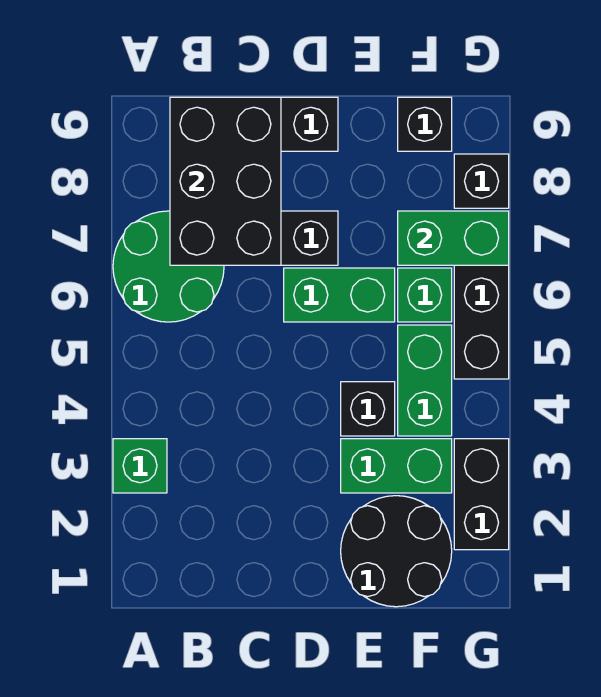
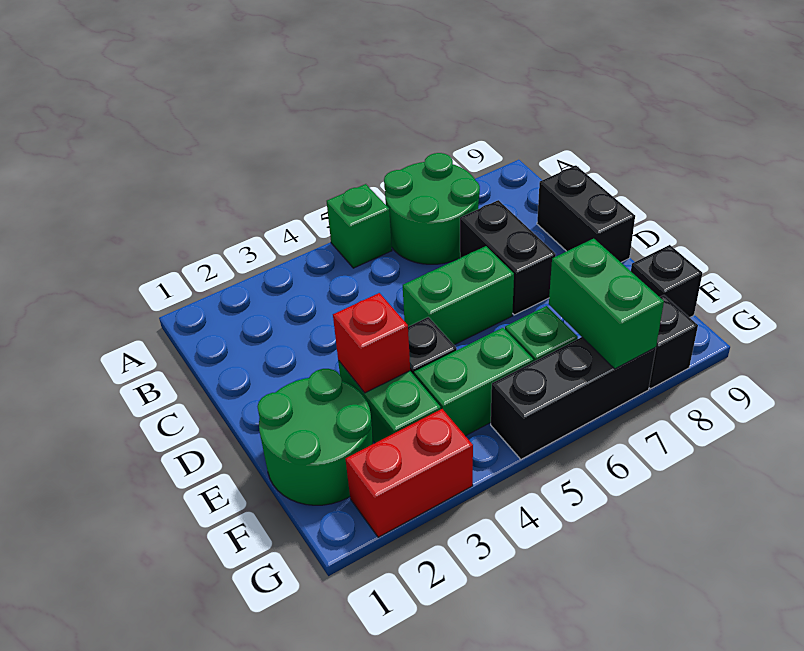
green 1x1 brick [113,439,167,493] -> green 1x1 brick moved to [327,184,392,268]
black 2x3 brick [170,97,281,265] -> none
green 1x2 brick [284,268,395,322] -> green 1x2 brick turned to [403,246,514,345]
black 2x2 round brick [341,496,452,607] -> green 2x2 round brick [258,369,373,505]
none -> red 1x1 brick [333,293,410,393]
black 1x2 brick [454,439,509,550] -> red 1x2 brick [345,409,473,537]

